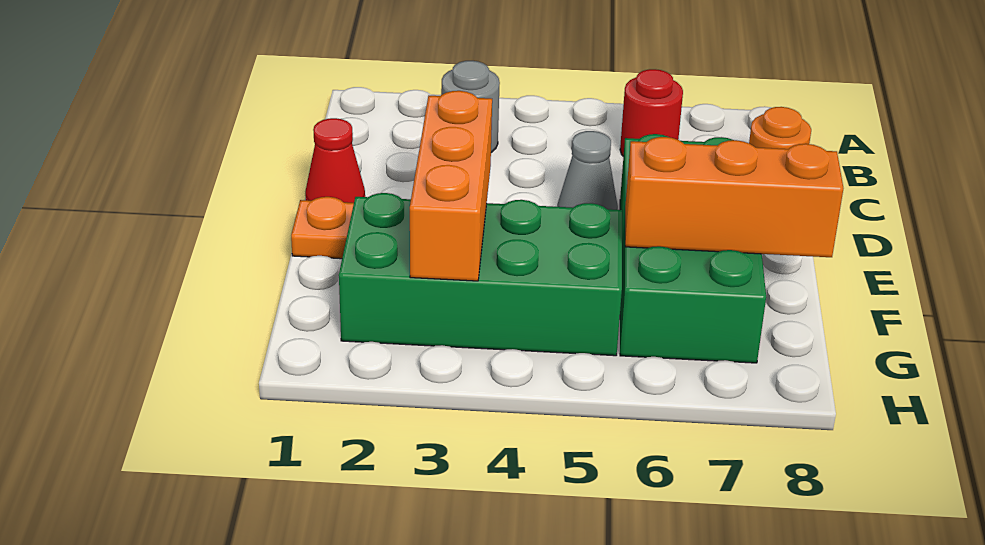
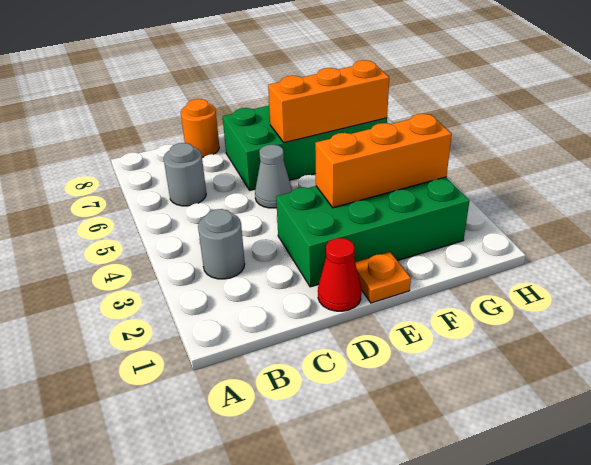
red 1x1 round brick [620,69,683,156] -> grey 1x1 round brick [164,143,206,206]
green 2x4 brick [339,193,622,356] -> green 2x4 brick turned to [276,177,470,287]
orange 1x3 brick [625,137,843,257] -> orange 1x3 brick turned to [268,60,389,143]

